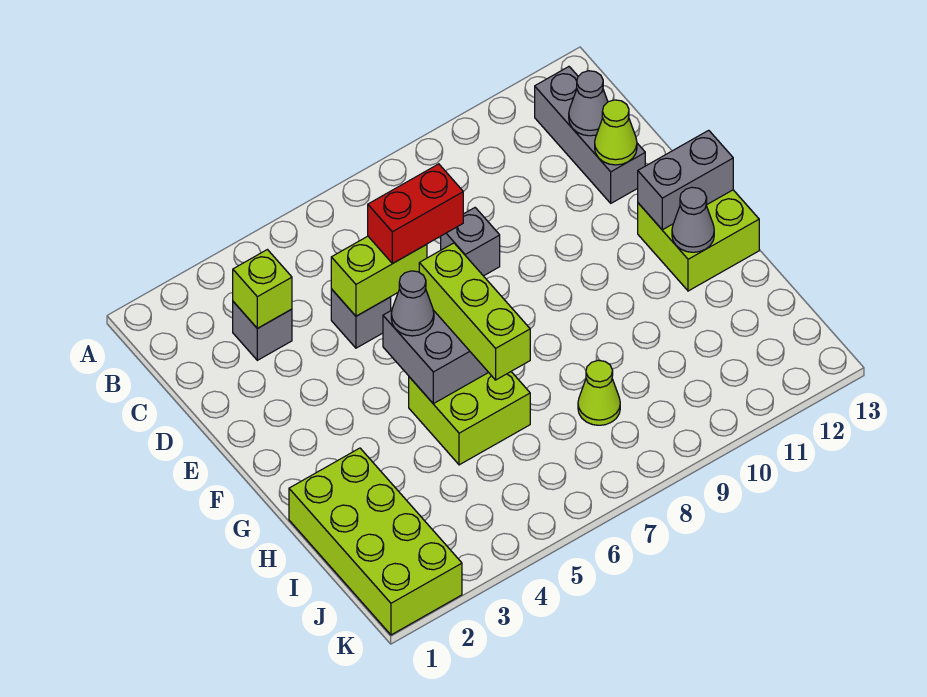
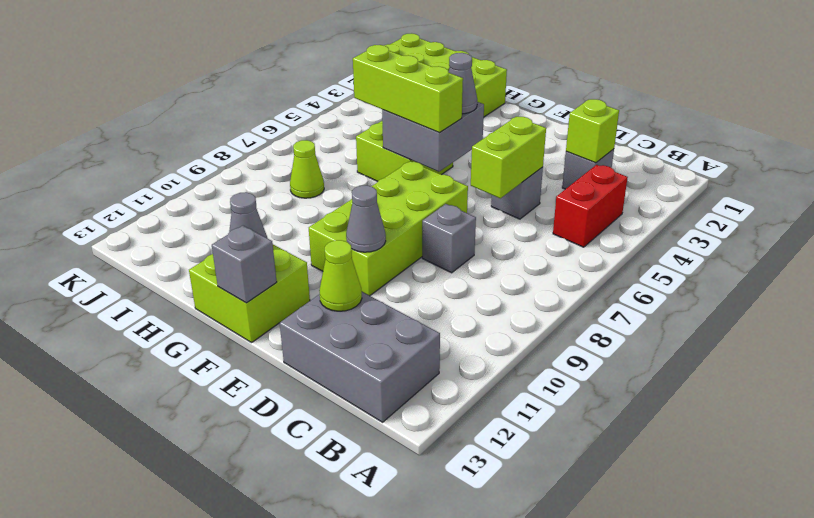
grey 1x3 brick [535,67,645,203] -> grey 2x3 brick [280,292,440,422]
grey 1x1 cone [569,71,608,136] -> grey 1x1 cone moved to [346,185,386,252]
red 1x2 brick [368,164,463,263] -> red 1x2 brick moved to [553,165,628,247]
none -> lime 2x4 brick [309,161,468,296]
grey 1x2 brick [638,130,733,230] -> grey 1x1 brick [212,226,277,303]

